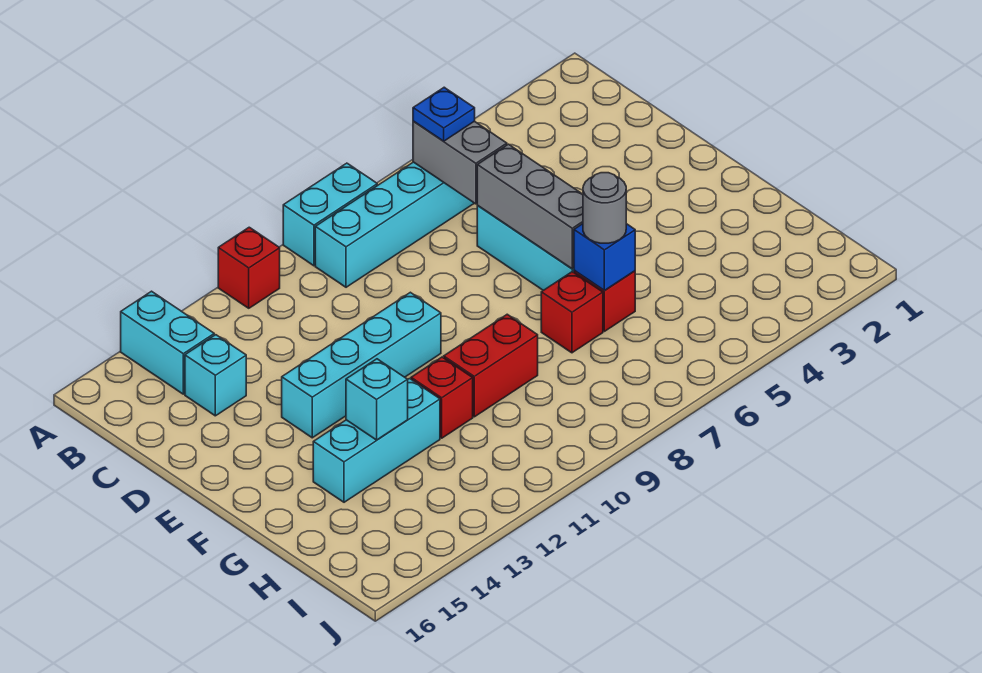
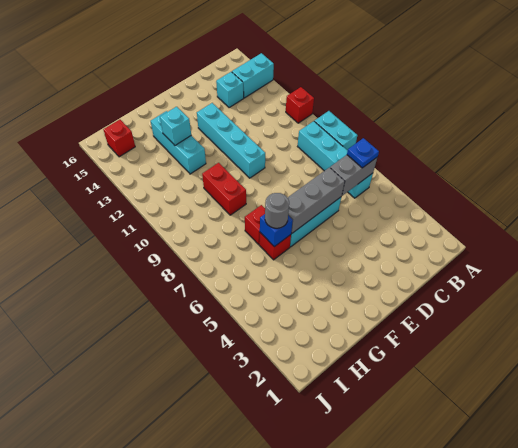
red 1x1 brick [411,357,473,438] -> red 1x1 brick moved to [103,120,135,157]

